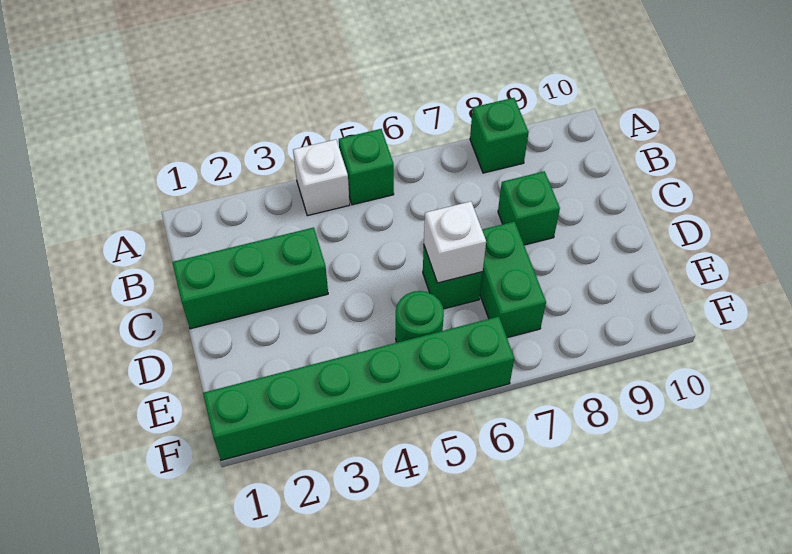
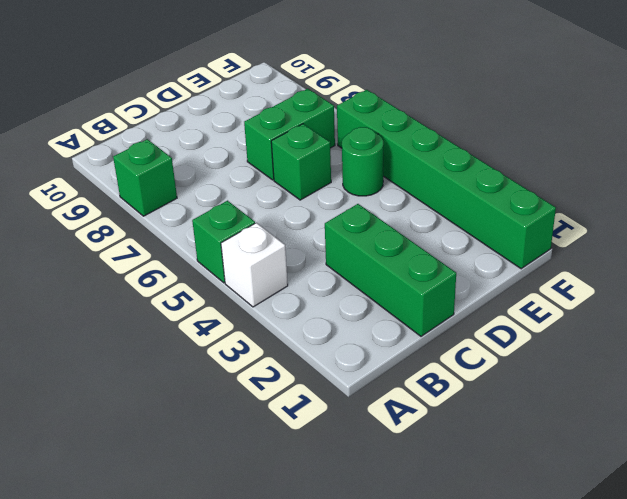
green 1x1 brick [498,171,560,245] -> none
white 1x1 brick [424,201,486,283] -> none

